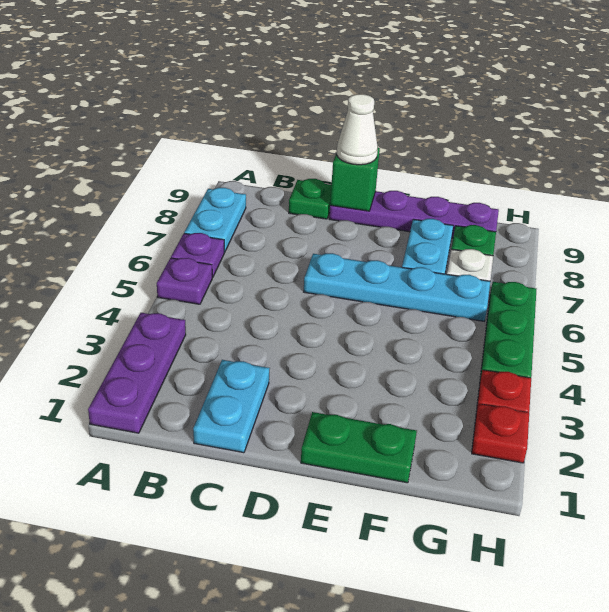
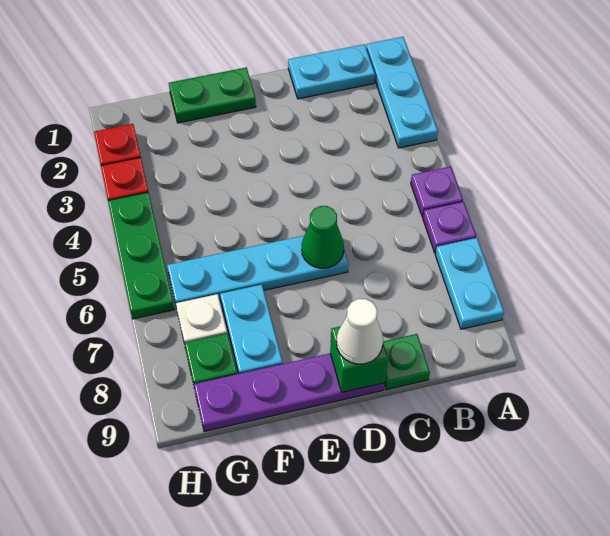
purple 1x3 plate [88,313,186,433] -> cyan 1x3 plate [366,37,438,148]
cyan 1x2 plate [193,360,270,453] -> cyan 1x2 plate turned to [288,44,375,99]
none -> green 1x1 cone [302,206,344,268]

